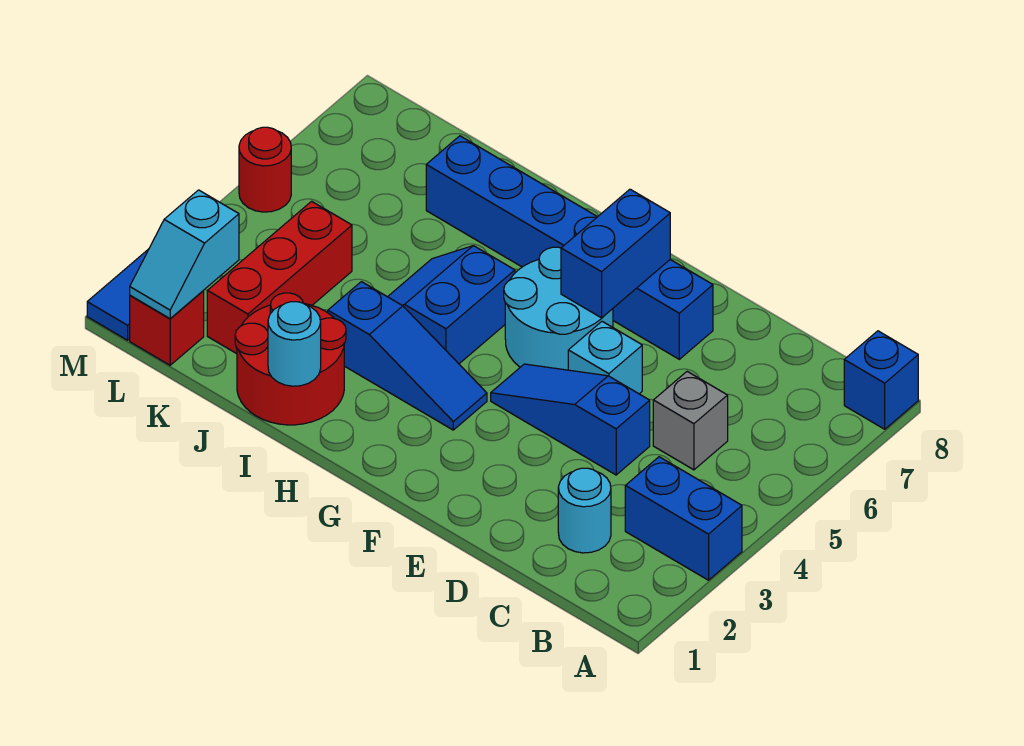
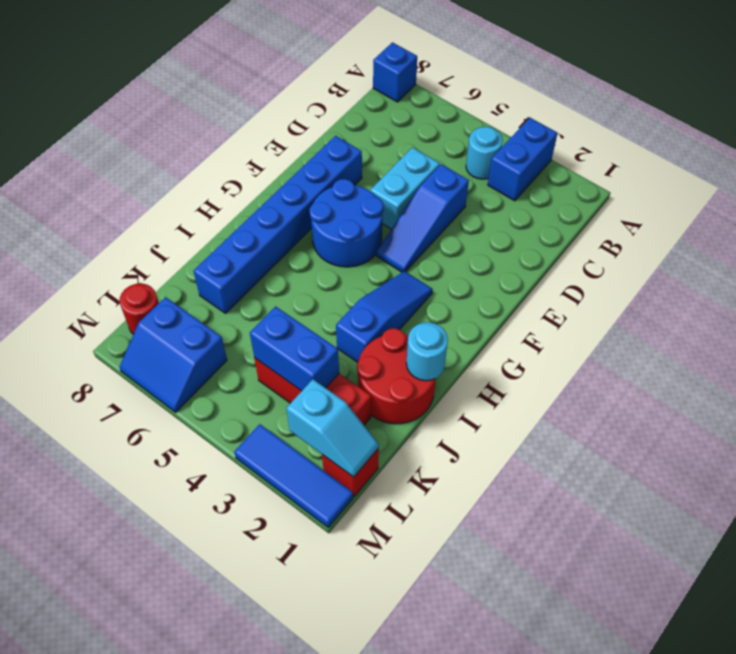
cyan 1x1 round brick [558,468,611,553] -> cyan 1x1 round brick moved to [466,127,503,179]
grey 1x1 brick [653,372,728,470] -> none
cyan 1x1 brick [568,321,642,394] -> cyan 1x2 brick [370,147,440,229]
cyan 2x2 round brick [504,247,613,370] -> blue 2x2 round brick [310,179,383,267]
blue 1x2 brick [561,189,670,318] -> blue 1x2 brick moved to [250,306,339,391]
blue 2x2 slope [388,246,515,364] -> blue 2x2 slope moved to [119,297,227,412]
red 1x1 round brick [239,127,291,212] -> red 1x1 round brick moved to [120,283,159,334]

